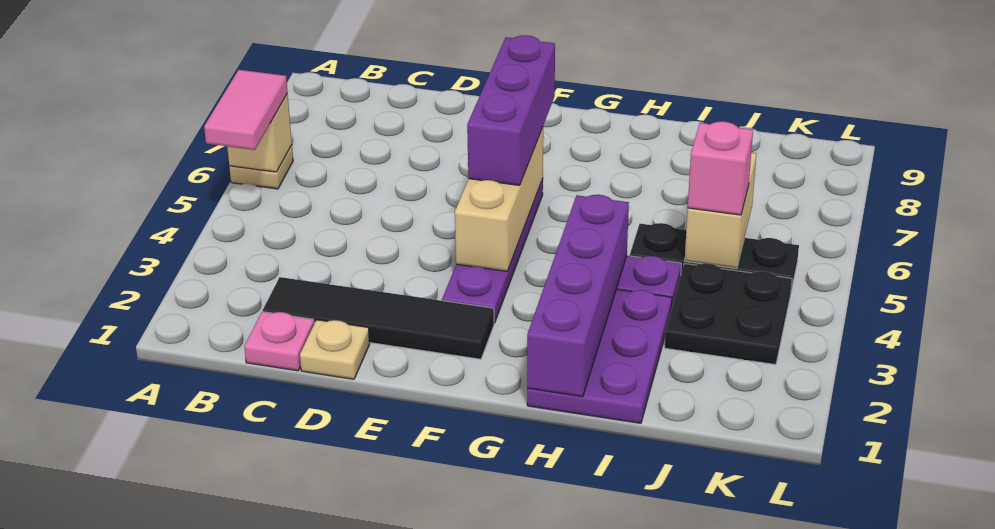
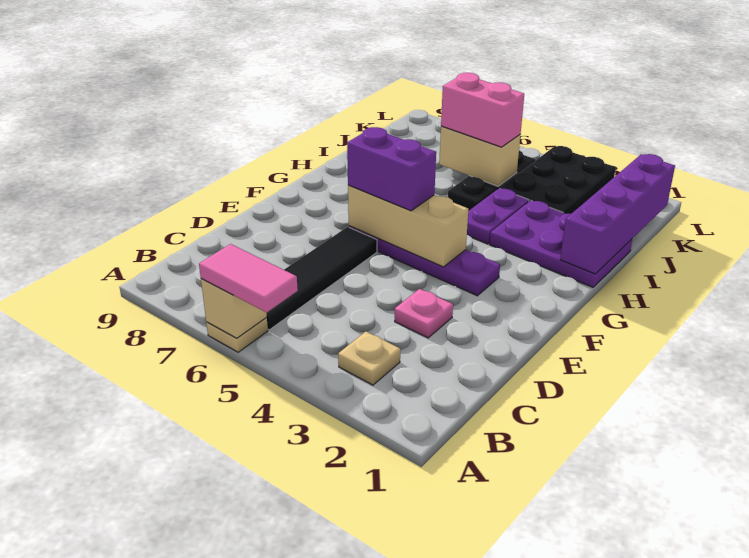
pink 1x1 plate [244,312,314,371] -> pink 1x1 plate moved to [395,289,453,338]
black 1x4 tile [263,277,494,359] -> black 1x4 tile moved to [267,227,377,330]
tan 1x1 plate [300,320,370,379] -> tan 1x1 plate moved to [338,332,400,385]
purple 1x3 brick [467,35,555,185] -> purple 1x2 brick [347,127,436,211]
purple 1x4 brick [527,195,629,397] -> purple 1x4 brick turned to [560,154,675,274]
black 2x2 plate [665,263,792,365] -> black 2x3 plate [500,146,616,214]
pink 1x1 brick [688,121,753,215] -> pink 1x2 brick [441,73,524,147]

